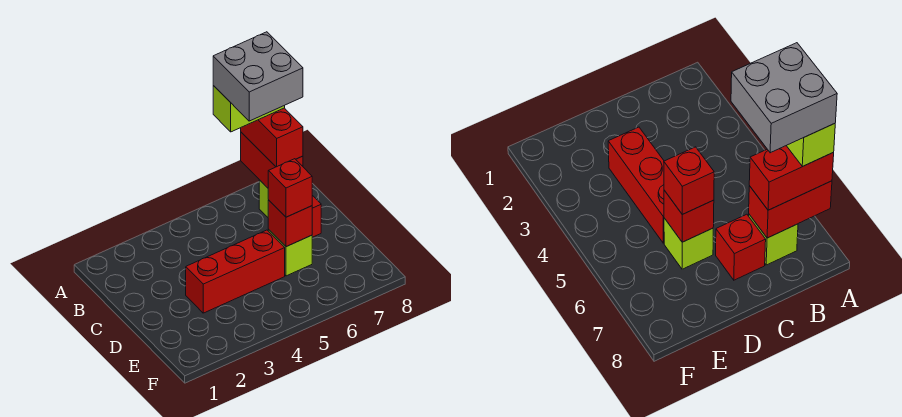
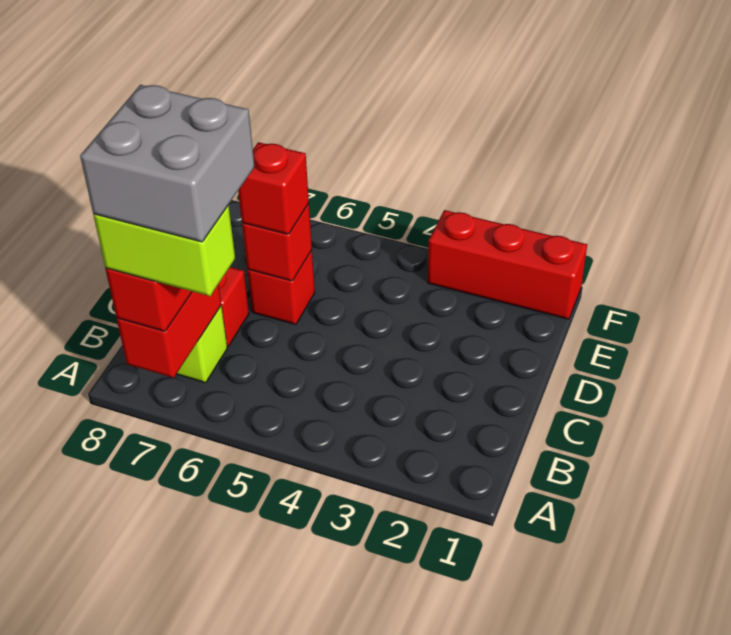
red 1x3 brick [186,230,285,313] -> red 1x3 brick moved to [428,210,587,319]
lime 1x1 brick [268,230,312,276] -> red 1x1 brick [247,250,315,324]

